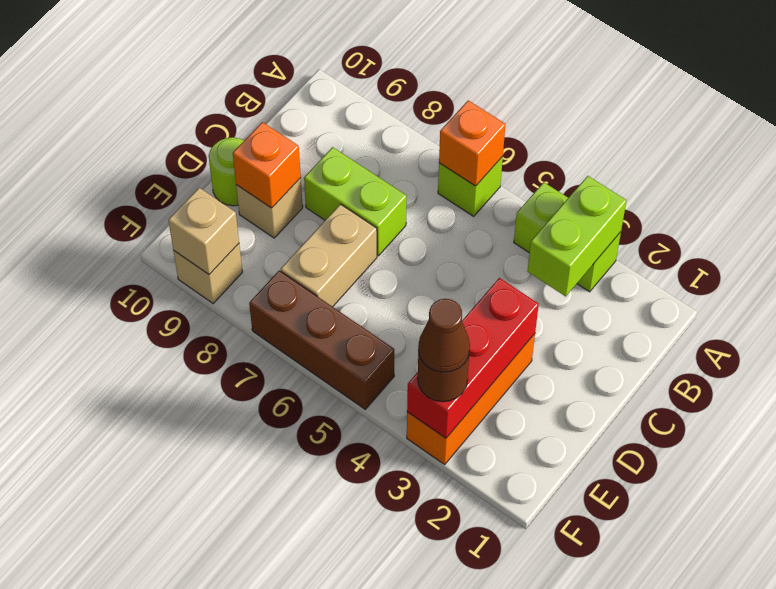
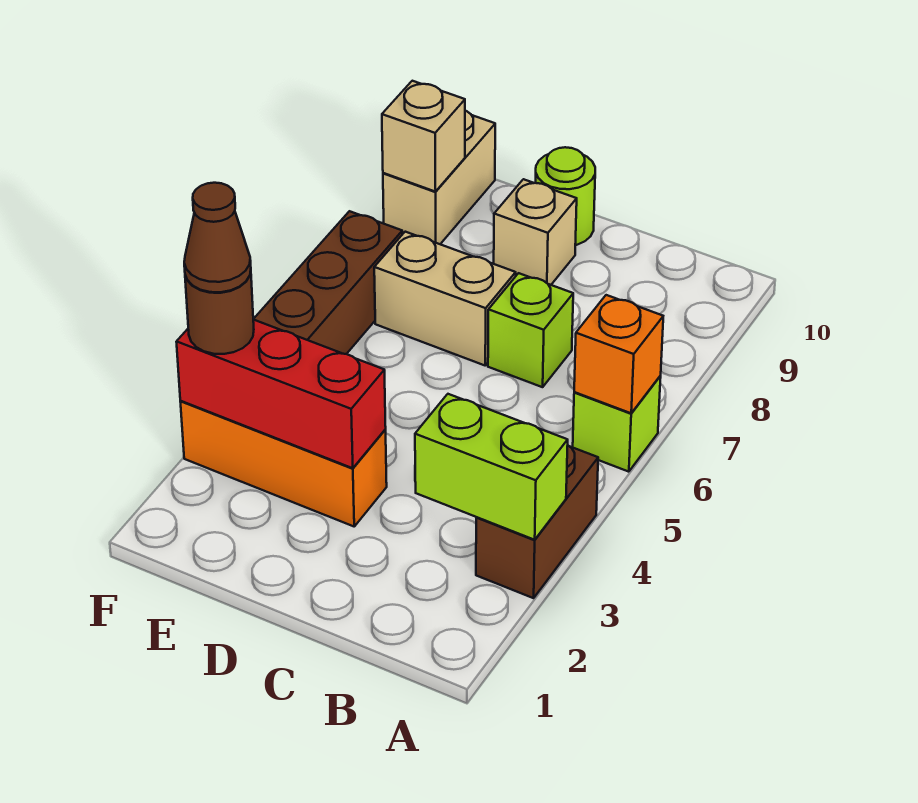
lime 1x2 brick [514,182,621,292] -> brown 1x2 brick [476,446,598,598]
lime 1x2 brick [304,147,407,256] -> lime 1x1 brick [488,273,573,387]
orange 1x1 brick [233,122,301,208] -> none
tan 1x1 brick [173,244,242,304] -> tan 1x2 brick [383,111,495,244]

